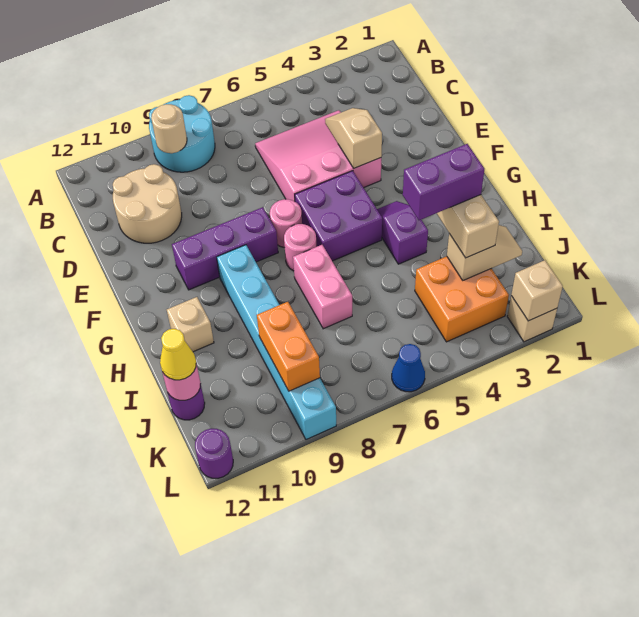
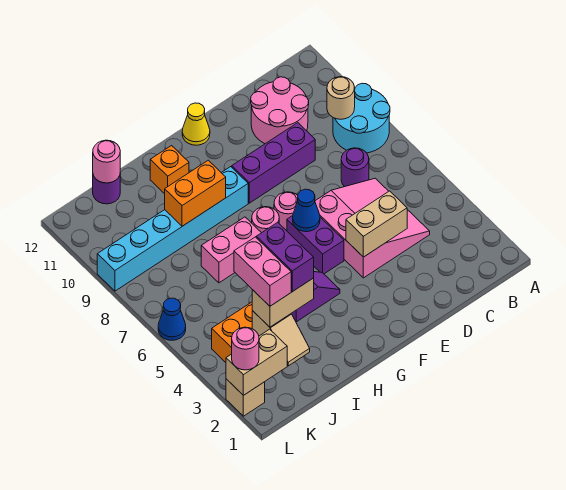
tan 2x2 round brick [113,164,182,243] -> pink 2x2 round brick [251,77,309,144]
tan 1x2 slope [325,108,382,168] -> tan 1x2 brick [346,191,407,257]
purple 2x2 brick [295,171,382,261] -> purple 1x2 brick [287,216,344,274]
none -> blue 1x1 cone [293,189,320,232]
purple 1x3 brick [172,207,278,290] -> purple 1x3 brick turned to [232,123,315,203]
tan 1x1 brick [167,297,214,352] -> orange 1x1 brick [150,146,189,194]
none -> pink 1x2 brick [234,237,291,306]
orange 1x2 brick [257,302,320,391] -> orange 1x2 brick moved to [165,160,226,226]
yellow 1x1 cone [160,329,196,380] -> yellow 1x1 cone moved to [182,103,210,145]
tan 1x1 brick [511,260,563,321] -> tan 1x2 brick [226,329,287,395]
none -> pink 1x1 round brick [232,327,259,370]
purple 1x1 round brick [195,429,233,478] -> purple 1x1 round brick moved to [341,148,369,187]

